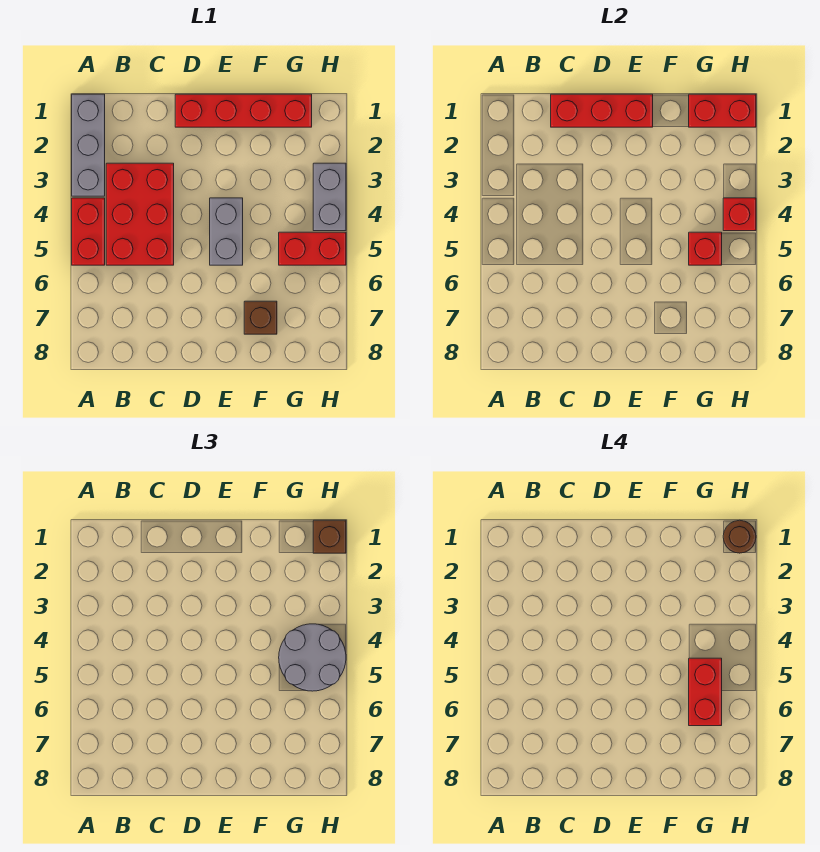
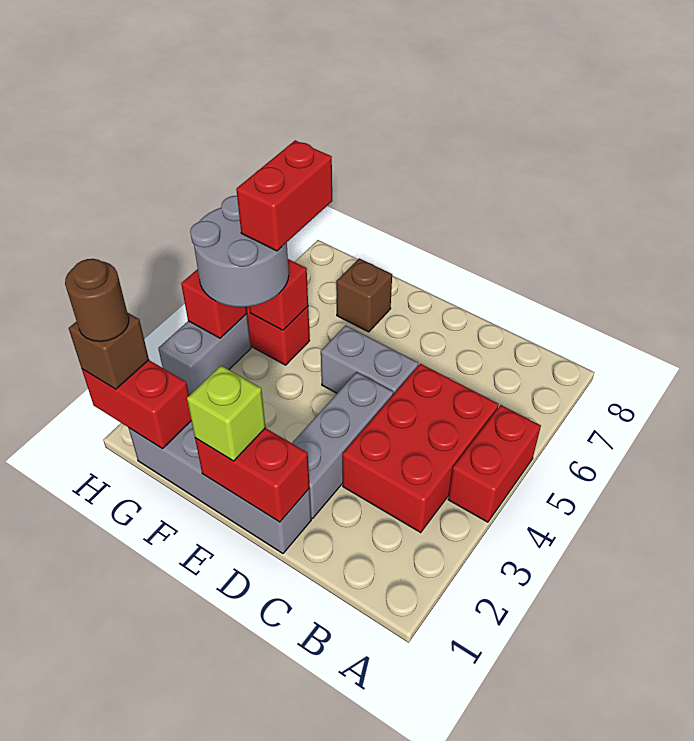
grey 1x3 brick [72,94,105,196] -> grey 1x3 brick moved to [292,372,393,518]
red 1x3 brick [551,94,653,127] -> red 1x2 brick [195,428,310,522]
red 1x4 brick [175,94,312,127] -> grey 1x4 brick [129,421,311,553]
none -> lime 1x1 brick [187,366,266,461]
grey 1x2 brick [210,198,243,265] -> grey 1x2 brick turned to [321,325,418,395]

